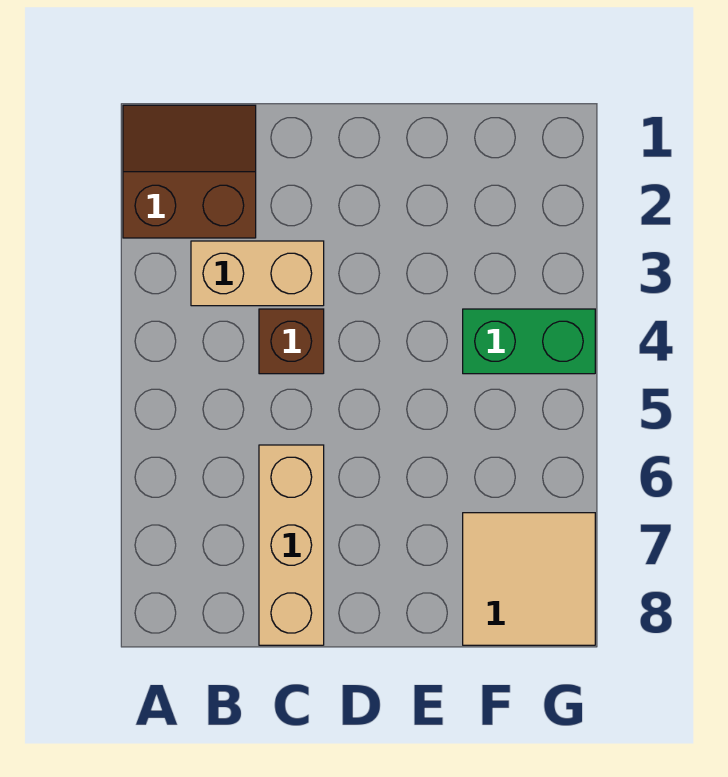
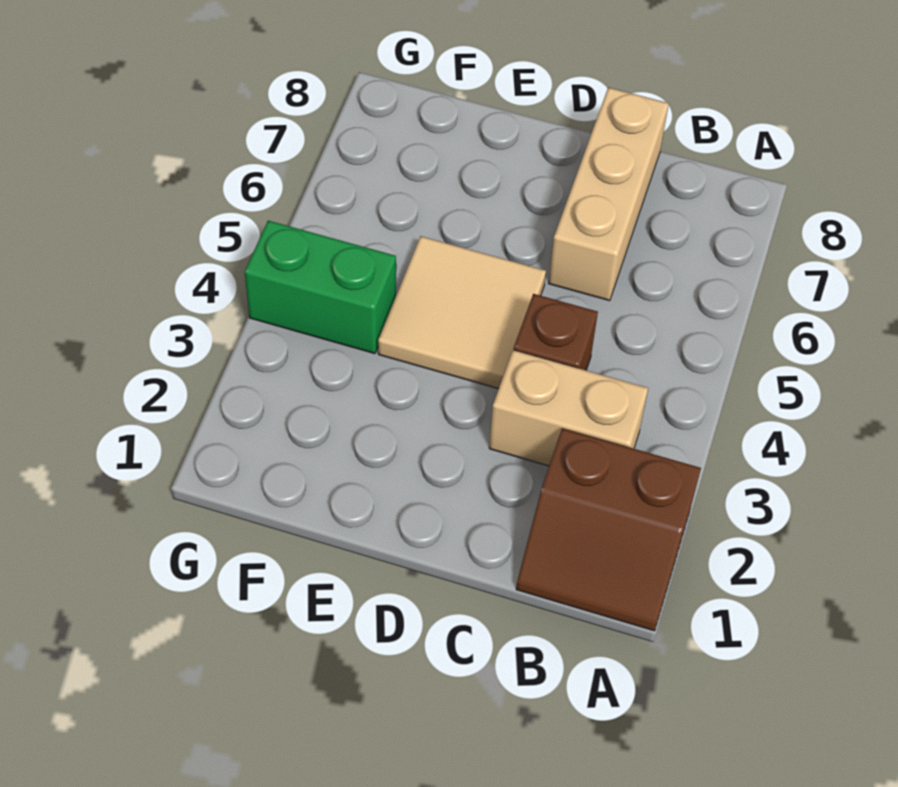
tan 2x2 tile [463,513,595,645] -> tan 2x2 tile moved to [378,236,546,389]

